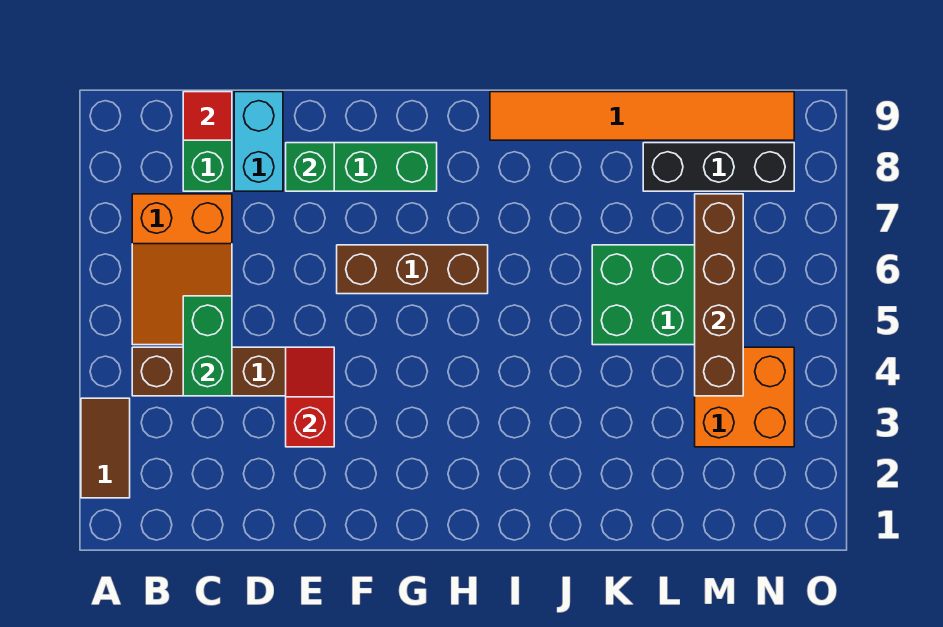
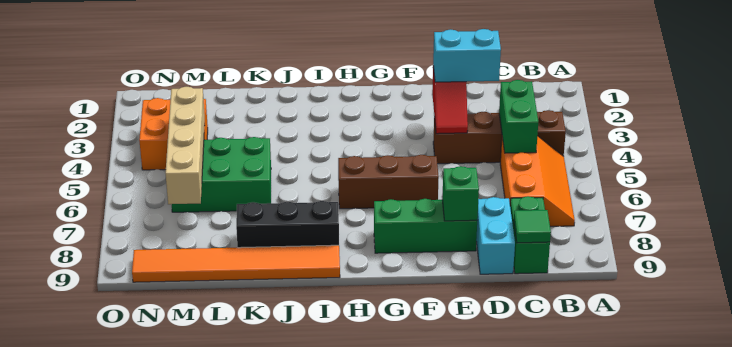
brown 1x2 tile [81,398,130,498] -> none
orange 2x3 slope [132,194,232,345] -> orange 2x3 slope turned to [500,136,575,226]
red 1x1 tile [183,92,232,140] -> green 1x1 tile [514,210,551,243]
none -> cyan 1x2 brick [433,29,501,82]
black 1x3 brick [643,143,794,191] -> black 1x3 brick moved to [236,201,339,248]
brown 1x4 brick [695,194,743,396] -> tan 1x4 brick [165,87,205,204]

